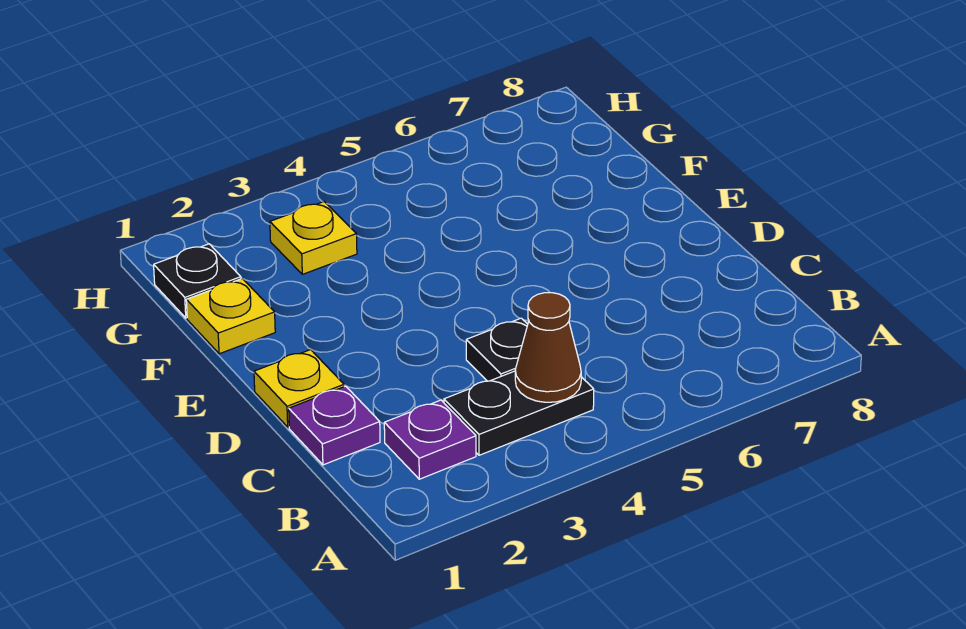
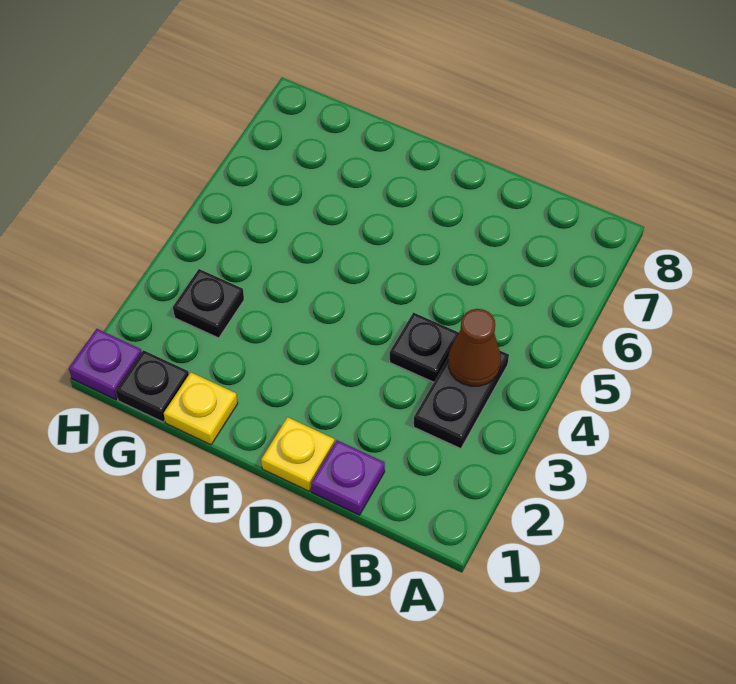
purple 1x1 plate [384,400,476,479] -> purple 1x1 plate moved to [69,329,142,400]
yellow 1x1 plate [270,202,357,274] -> black 1x1 plate [173,269,244,338]

